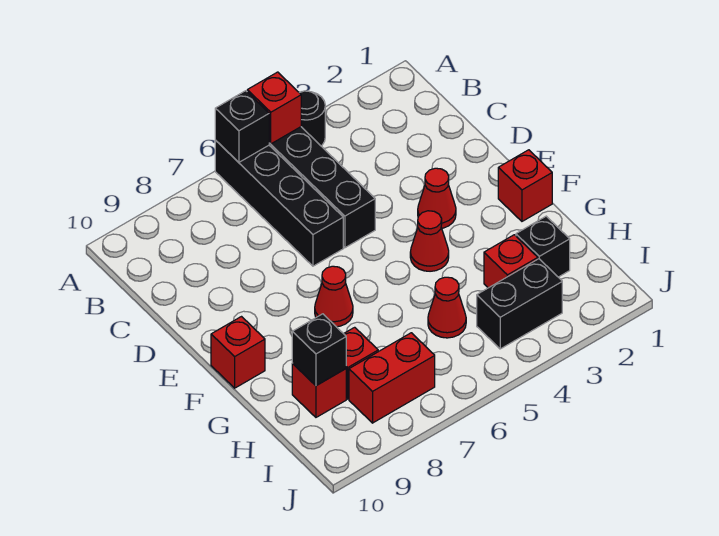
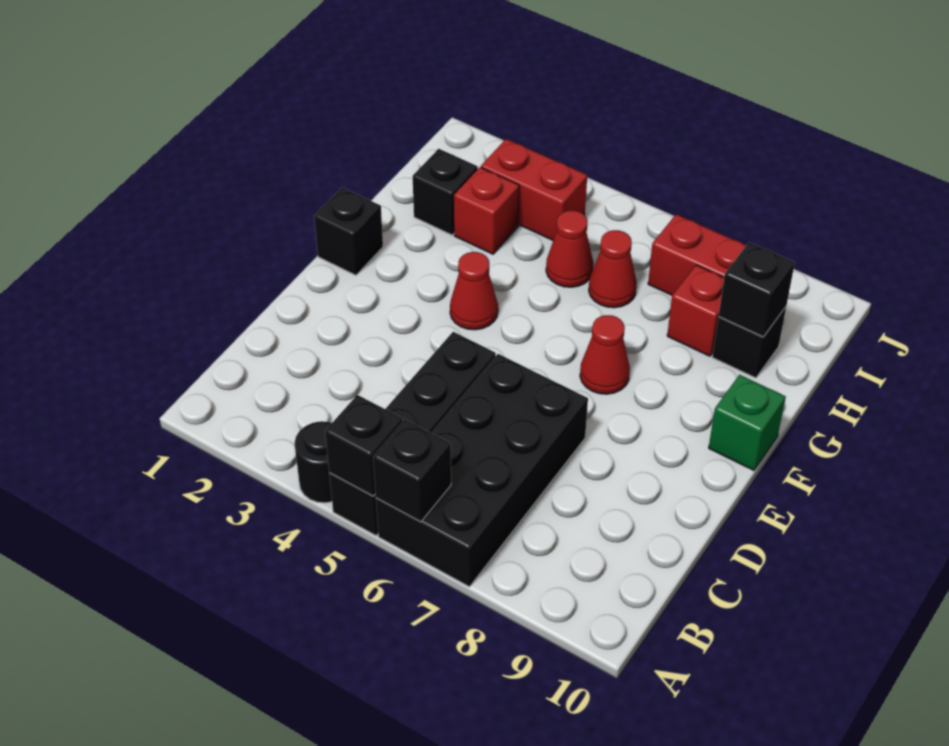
red 1x1 brick [247,72,301,144] -> black 1x1 brick [325,395,403,496]
black 1x4 brick [215,140,343,266] -> black 2x4 brick [376,354,588,587]
red 1x1 cone [418,168,456,228] -> red 1x1 cone moved to [589,230,637,308]
red 1x1 brick [498,150,552,221] -> black 1x1 brick [314,187,383,275]
red 1x1 brick [211,317,265,388] -> green 1x1 brick [709,375,786,470]
red 1x1 brick [292,364,346,417] -> black 1x1 brick [712,307,786,378]
black 1x2 brick [477,259,562,349] -> red 1x2 brick [481,139,587,240]

